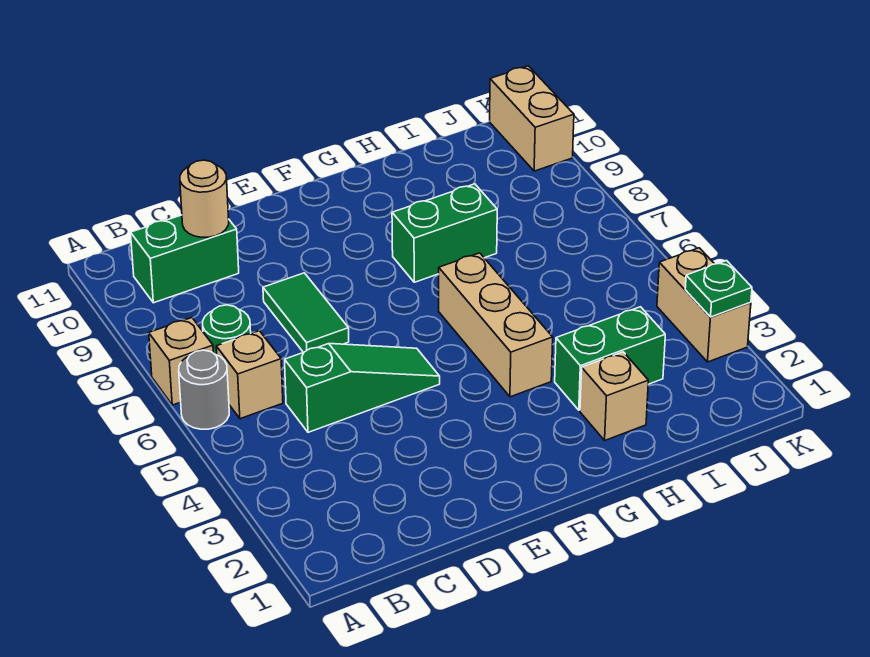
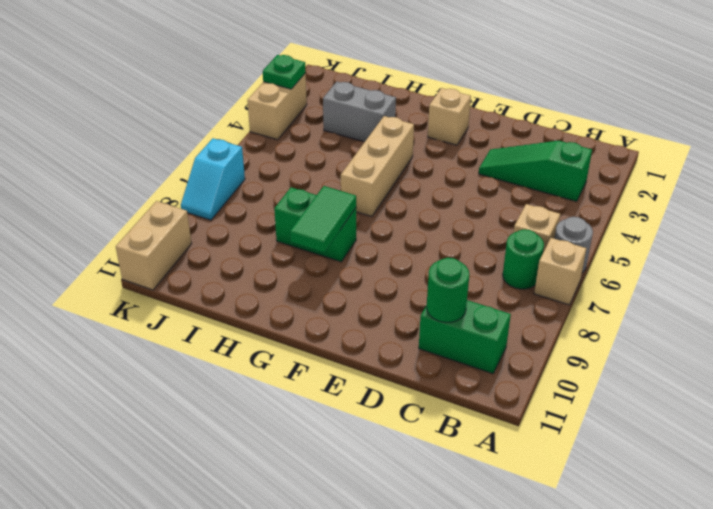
green 1x3 slope [285,344,440,432] -> green 1x3 slope moved to [479,141,592,202]
tan 1x1 round brick [180,160,229,237] -> green 1x1 round brick [427,258,469,322]
green 1x2 tile [263,273,349,352] -> green 1x2 tile moved to [290,186,356,252]
tan 1x1 brick [580,352,648,440] -> tan 1x1 brick moved to [428,88,471,145]
green 1x2 brick [555,307,665,410] -> grey 1x2 brick [323,82,396,142]
none -> cyan 1x2 slope [181,138,245,220]

